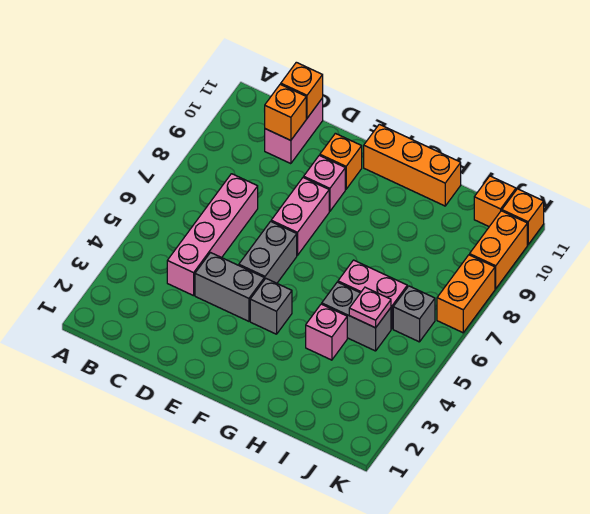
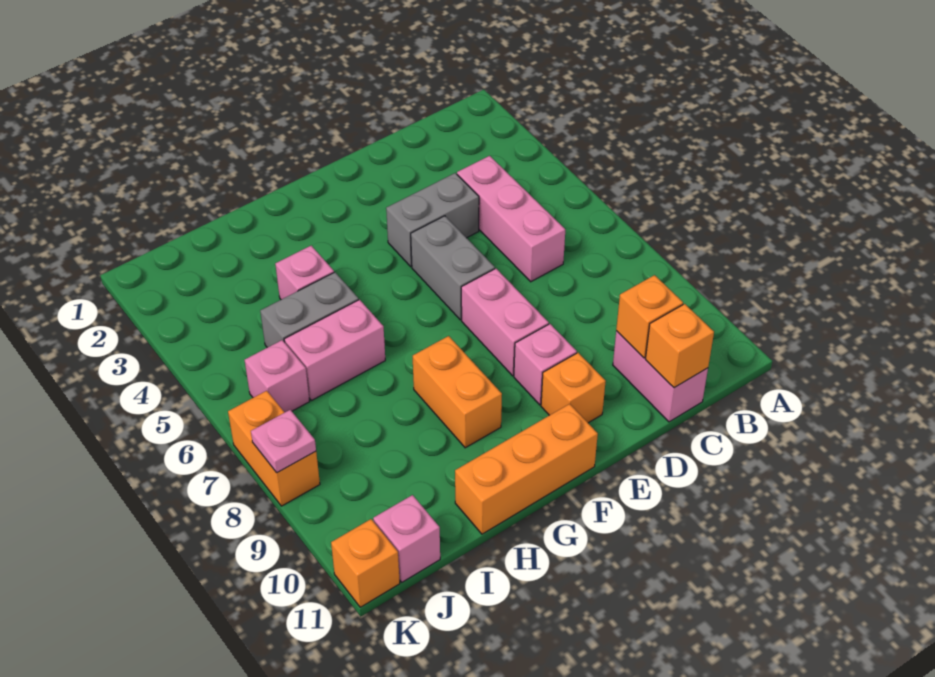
pink 1x4 brick [167,174,258,296] -> pink 1x3 brick [457,156,565,282]
grey 1x1 brick [250,279,292,334] -> none
pink 1x1 plate [349,287,391,328] -> pink 1x1 plate moved to [251,410,316,473]
grey 1x1 brick [393,286,435,342] -> pink 1x1 brick [245,340,309,412]
orange 1x1 brick [474,176,516,226] -> pink 1x1 brick [373,495,440,582]
orange 1x2 brick [470,211,527,289] -> orange 1x2 brick moved to [413,336,502,448]

